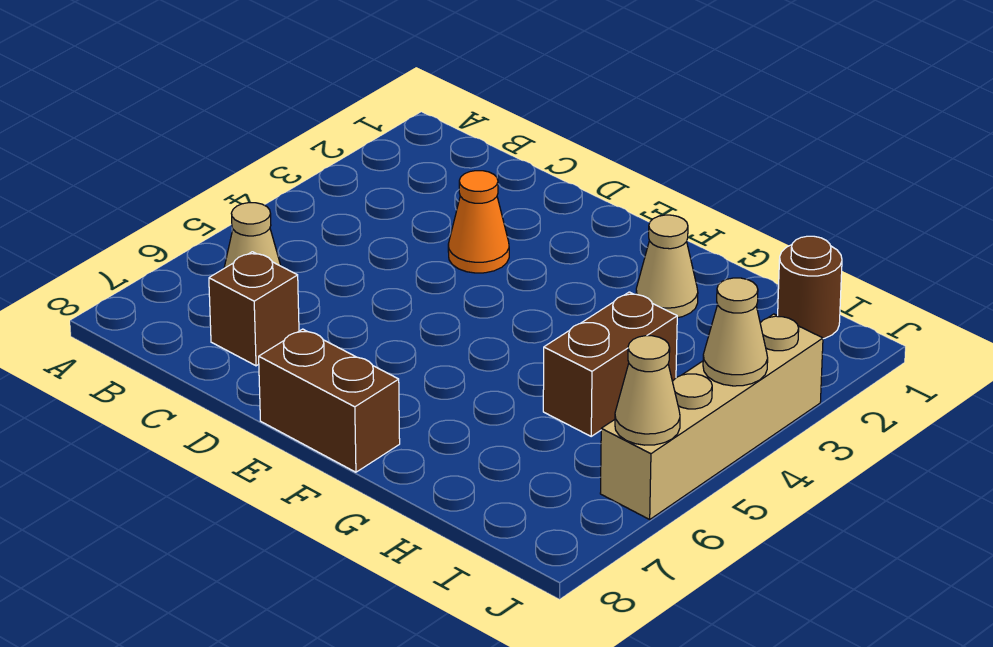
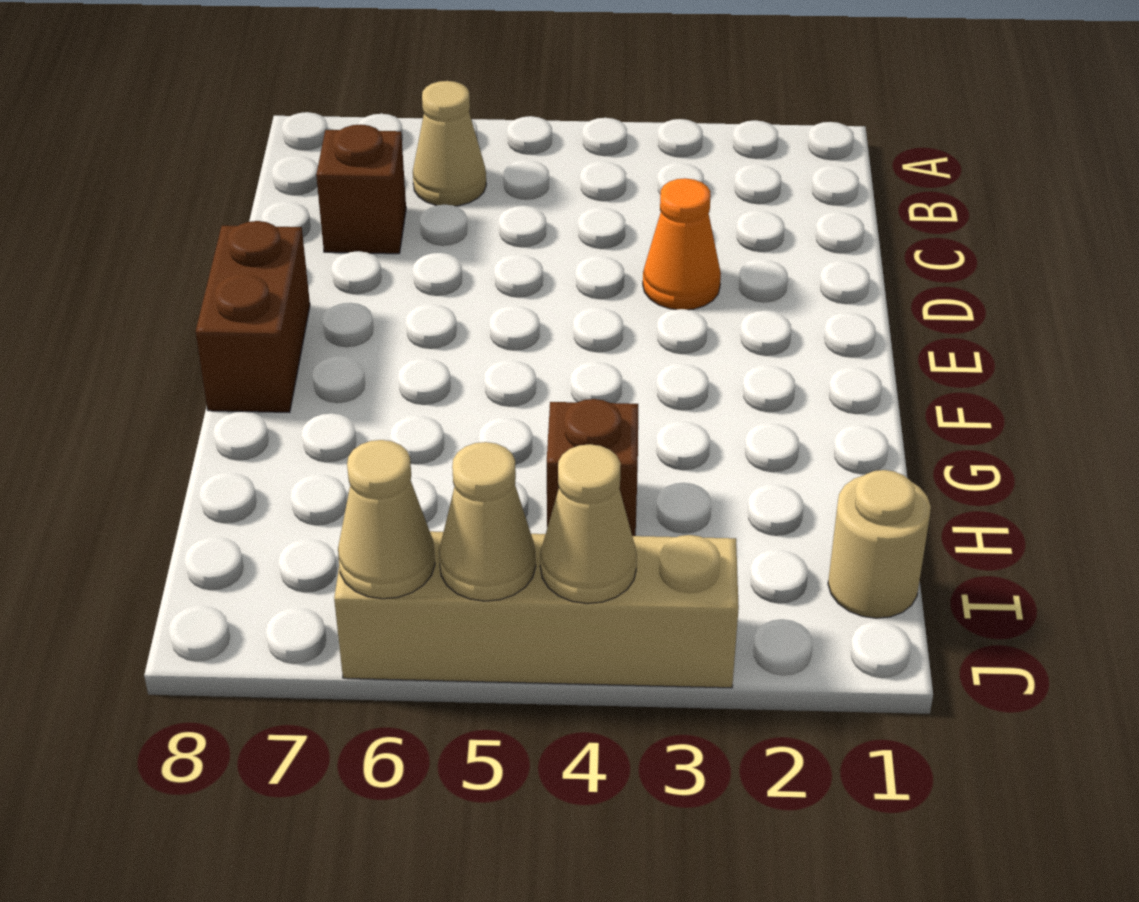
tan 1x1 cone [636,215,698,318] -> tan 1x1 cone moved to [439,442,536,601]
brown 1x2 brick [543,292,677,436] -> brown 1x1 brick [547,399,638,536]
brown 1x1 round brick [778,236,842,339] -> tan 1x1 round brick [828,470,931,618]

